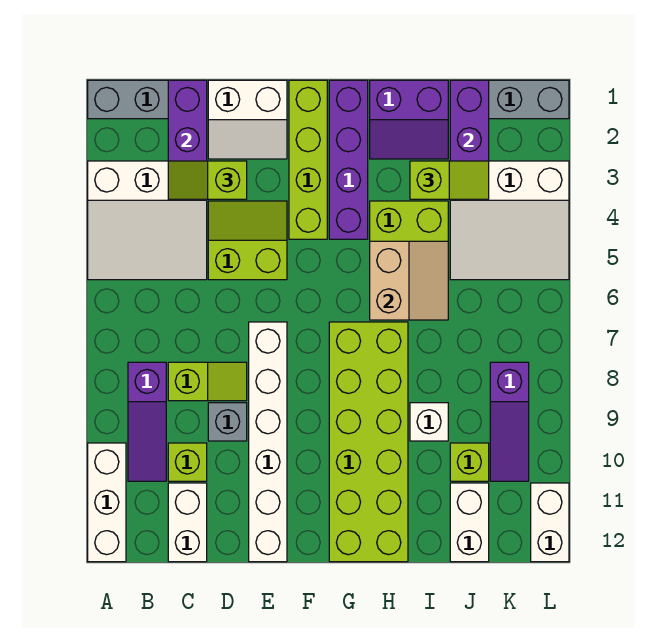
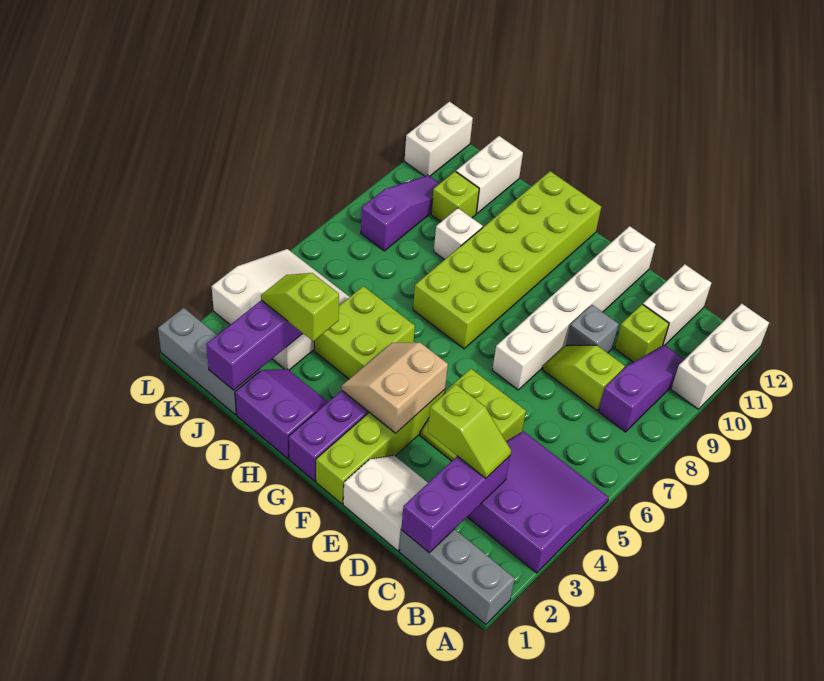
white 3x3 slope [88,161,207,280] -> purple 3x3 slope [467,431,609,573]
tan 2x2 slope [370,241,448,320] -> tan 2x2 slope moved to [342,343,448,433]

